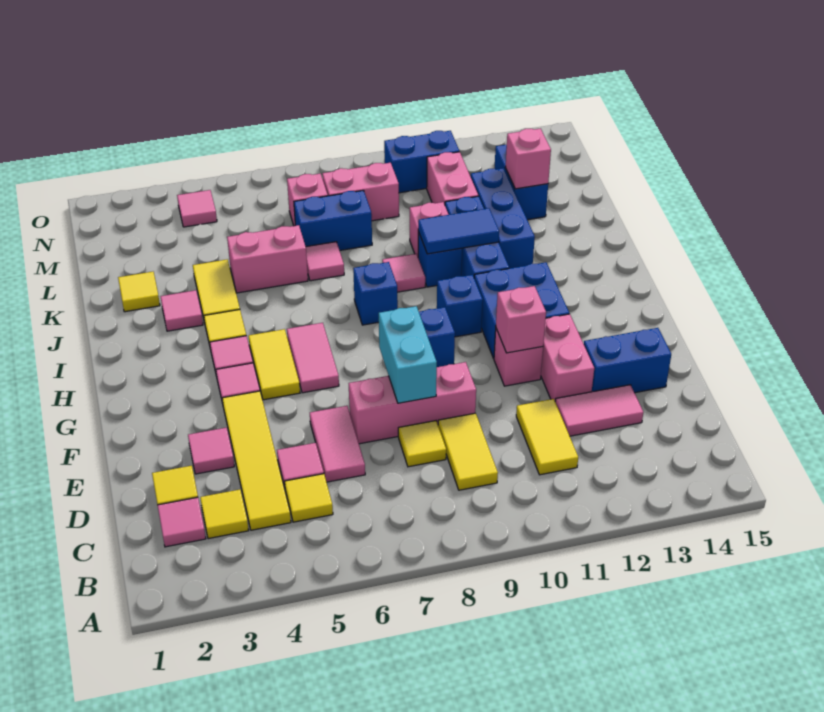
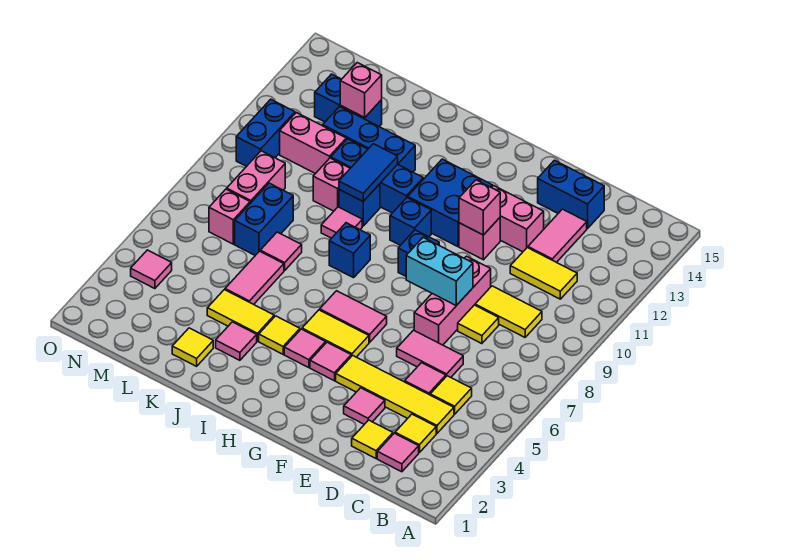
blue 1x2 brick [584,328,671,393] -> blue 1x2 brick turned to [538,160,604,228]
pink 1x2 brick [227,225,308,293] -> pink 1x2 tile [225,251,284,304]

